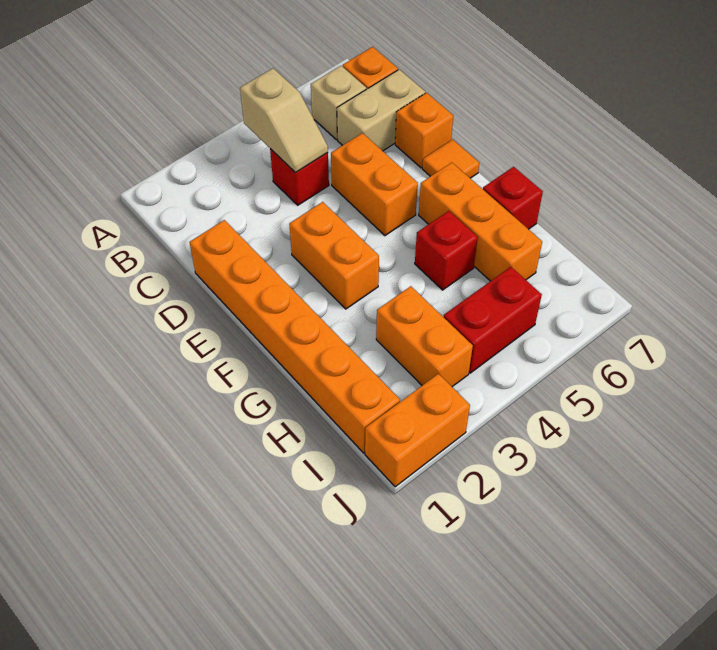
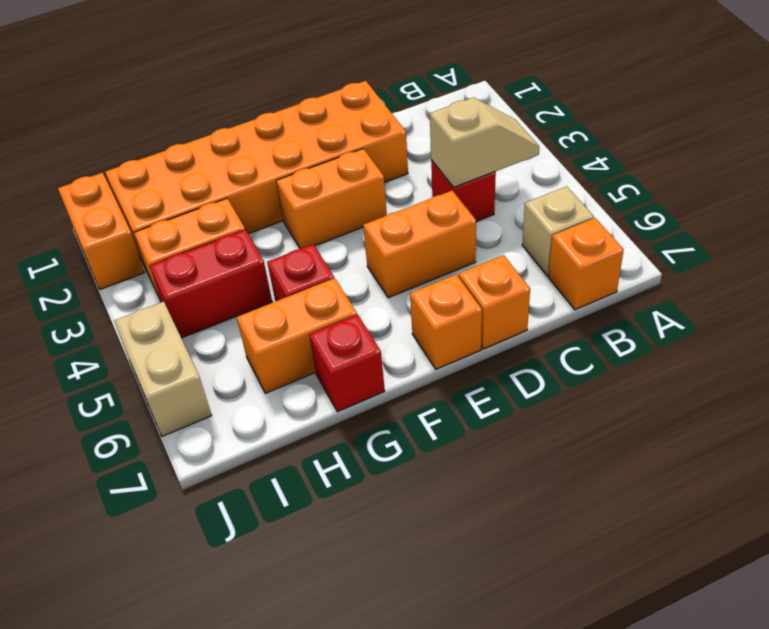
tan 1x2 slope [240,68,328,172] -> tan 1x2 slope turned to [430,97,539,187]
tan 1x2 brick [337,70,425,151] -> tan 1x2 brick moved to [114,302,212,436]
orange 1x6 brick [190,220,400,453] -> orange 2x6 brick [105,81,408,269]
orange 1x1 tile [422,140,479,178] -> orange 1x1 brick [410,274,482,369]
orange 1x3 brick [419,163,542,281] -> orange 1x2 brick [237,278,357,393]
red 1x2 brick [444,267,542,373] -> red 1x2 brick turned to [150,230,272,338]

